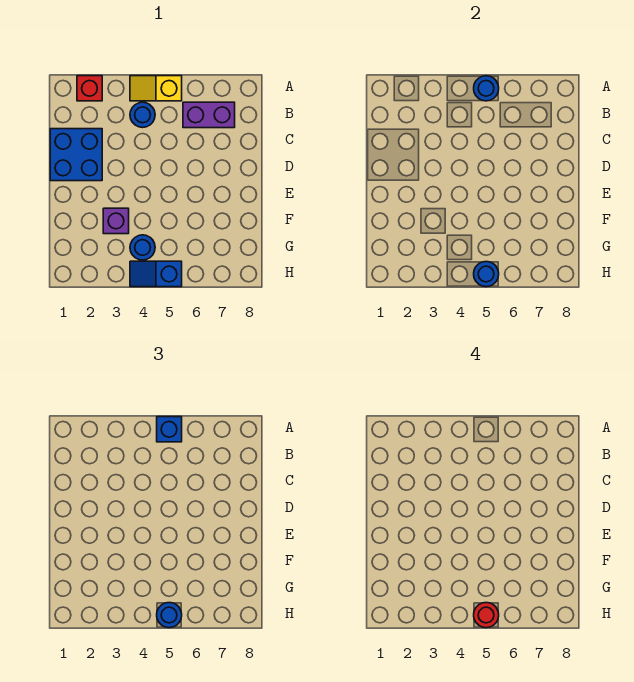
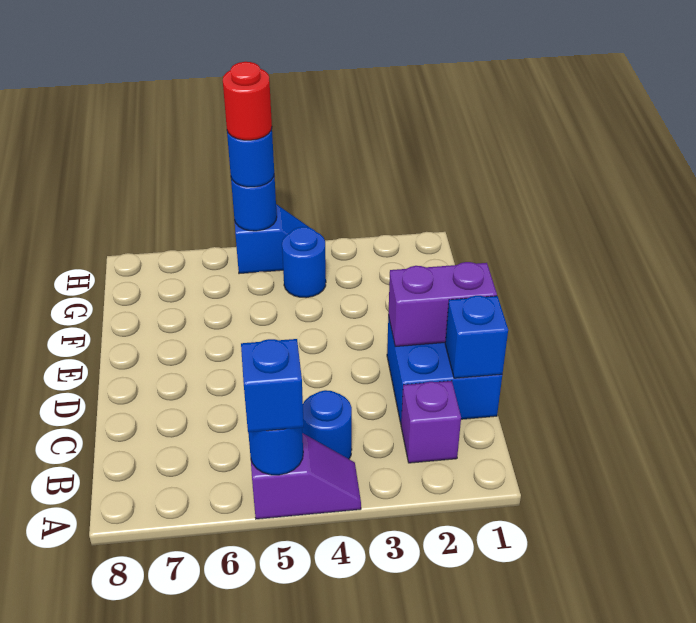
red 1x1 brick [77,76,102,101] -> none
yellow 1x2 slope [130,76,182,101] -> purple 1x2 slope [251,433,361,519]
purple 1x2 brick [183,102,235,128] -> purple 1x2 brick moved to [388,262,497,346]
none -> blue 1x1 brick [445,296,508,378]
purple 1x1 brick [103,208,129,234] -> purple 1x1 brick moved to [401,381,461,463]

